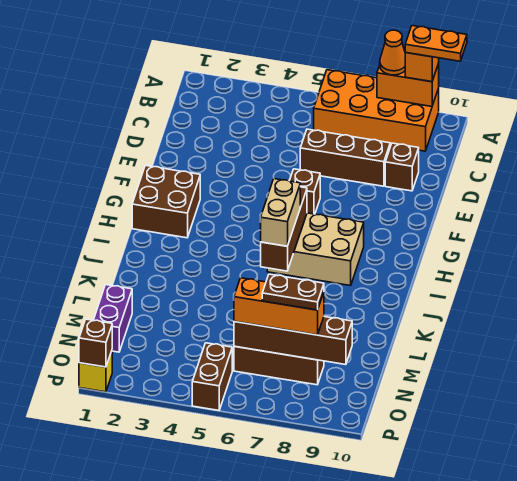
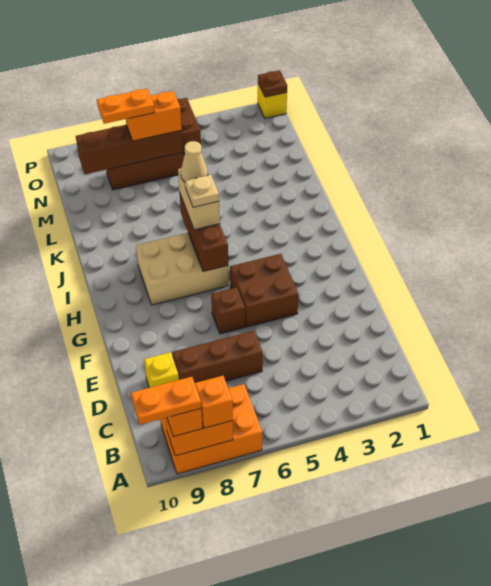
orange 2x4 brick [314,70,439,151] -> orange 2x3 brick [161,384,262,474]
orange 1x1 cone [380,30,405,75] -> orange 1x1 brick [195,376,233,428]
brown 1x1 brick [385,143,419,191] -> yellow 1x1 brick [144,352,179,388]
brown 2x2 brick [132,165,200,238] -> brown 2x2 brick moved to [230,254,299,327]
none -> tan 1x1 plate [185,175,219,207]
none -> tan 1x1 cone [181,141,208,182]
purple 1x2 brick [93,285,132,352] -> none
orange 1x3 brick [234,278,324,335] -> orange 1x2 brick [126,91,182,141]
brown 1x2 plate [262,274,324,310] -> orange 1x2 plate [97,89,155,124]
brown 1x1 brick [79,319,112,367] -> brown 1x1 plate [258,70,287,97]

